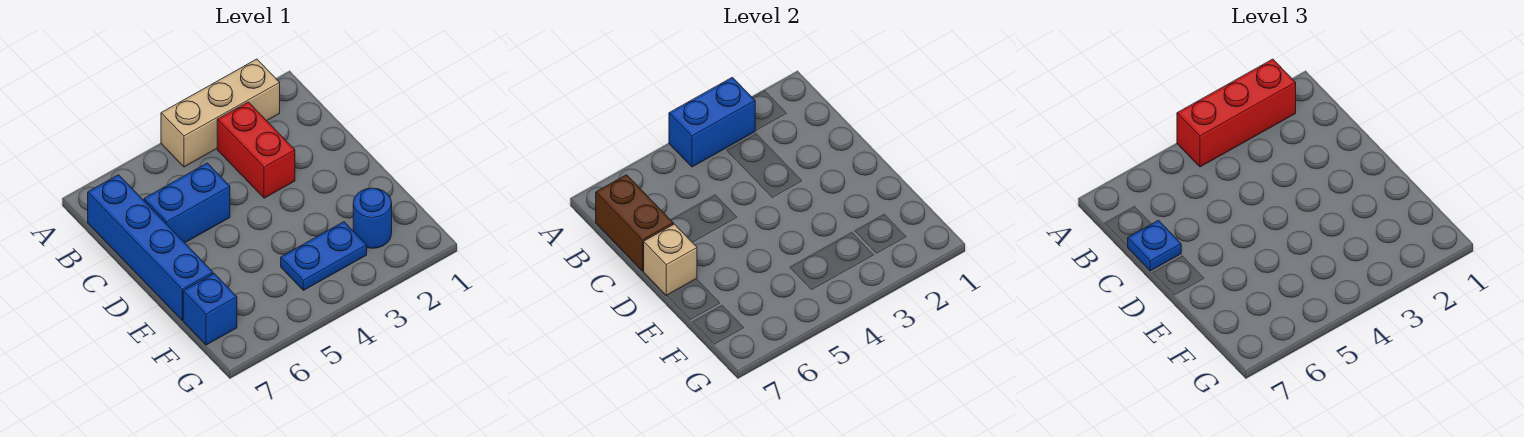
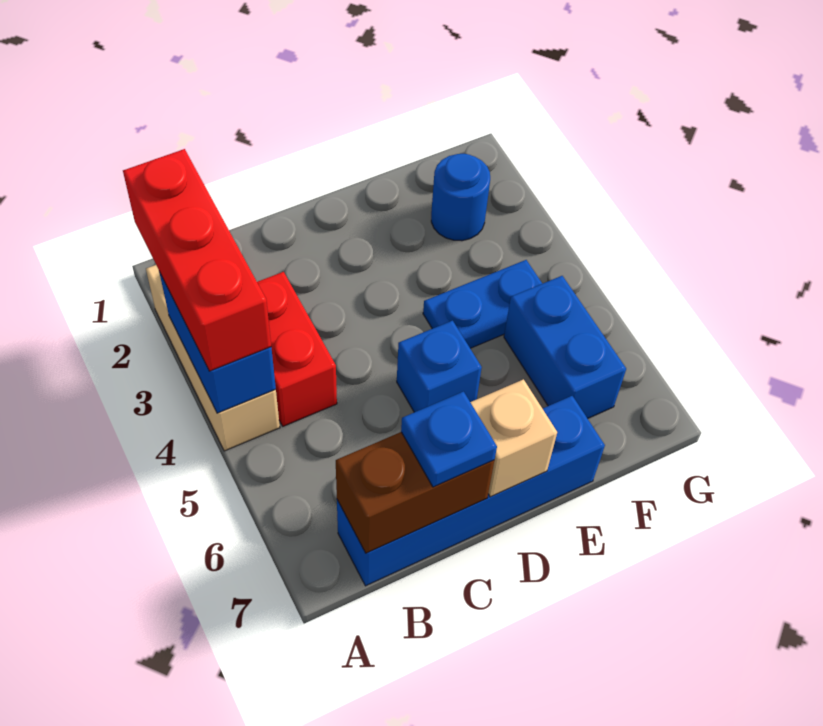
red 1x2 brick [217,102,295,198] -> red 1x2 brick turned to [257,272,337,426]
blue 1x2 brick [144,163,230,243] -> blue 1x2 brick moved to [504,276,626,419]
blue 1x2 plate [281,222,367,290] -> blue 1x2 plate turned to [423,260,542,348]
blue 1x1 brick [183,274,237,345] -> blue 1x1 brick moved to [397,321,482,412]

